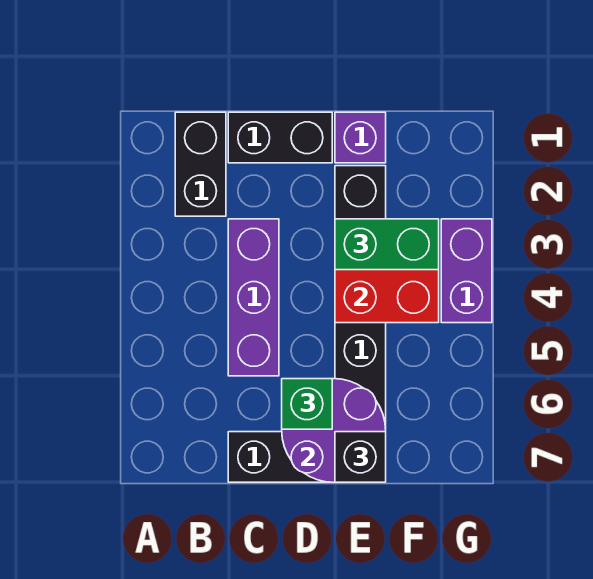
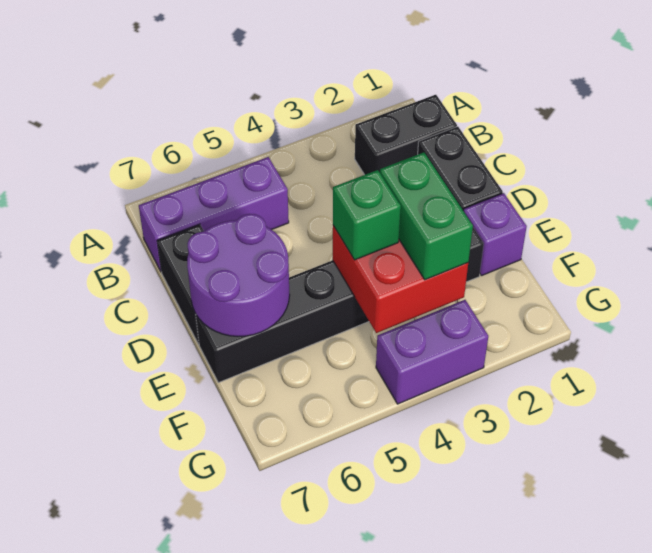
purple 1x3 brick [228,219,279,376] -> purple 1x3 brick moved to [139,157,289,271]
green 1x1 brick [282,379,332,429] -> green 1x1 brick moved to [333,170,401,260]
black 1x1 brick [335,432,386,482] -> none

